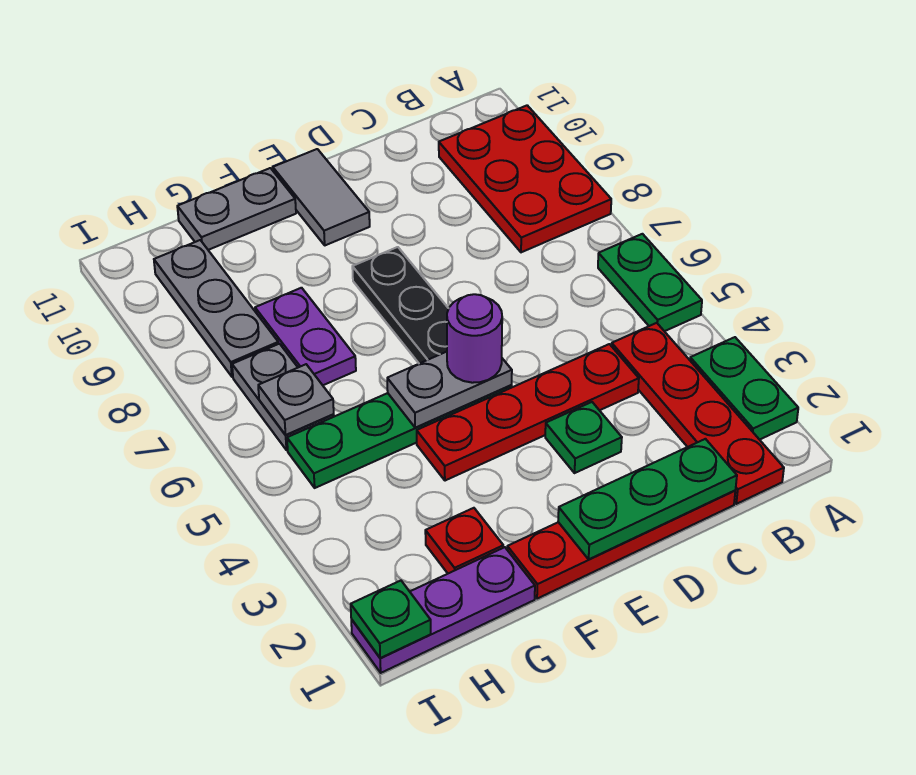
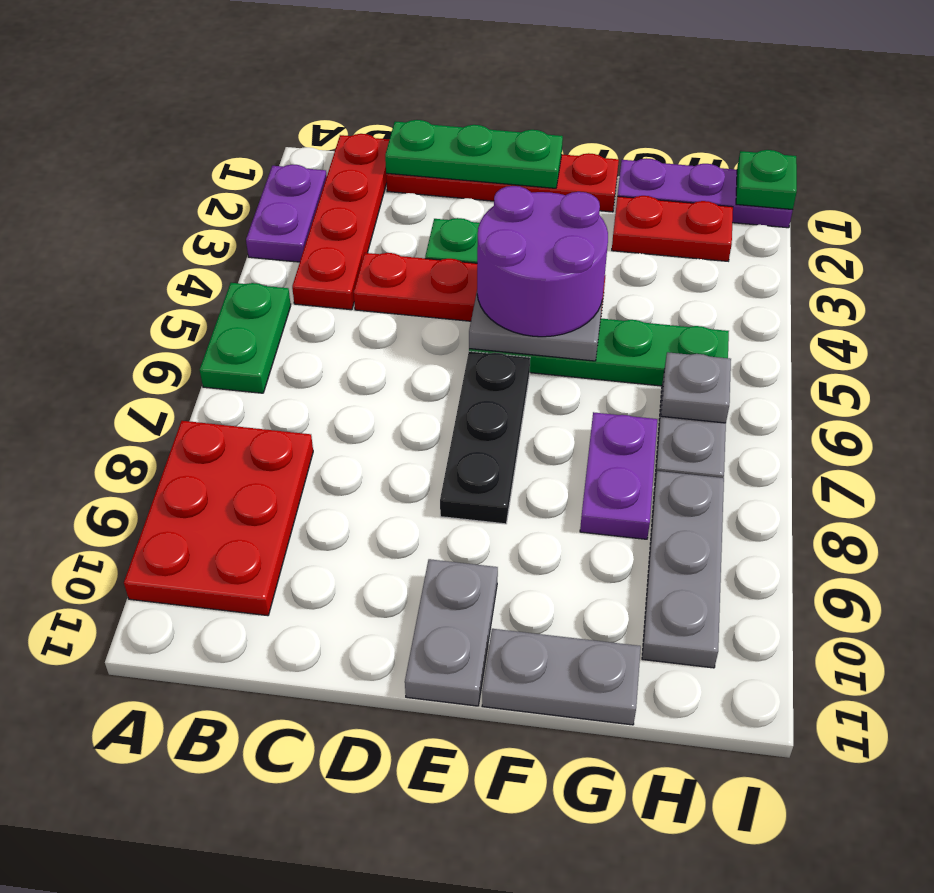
green 1x2 plate [690,337,798,440] -> purple 1x2 plate [246,164,327,262]
purple 1x1 round brick [447,294,502,383] -> purple 2x2 round brick [477,186,608,337]
grey 1x2 tile [273,149,370,245] -> grey 1x2 plate [405,559,498,706]
red 1x1 plate [425,508,503,573] -> red 1x2 plate [612,196,733,261]

